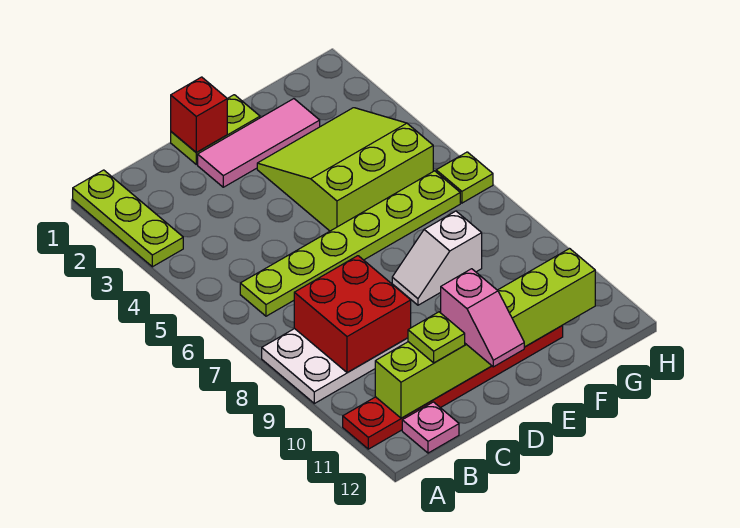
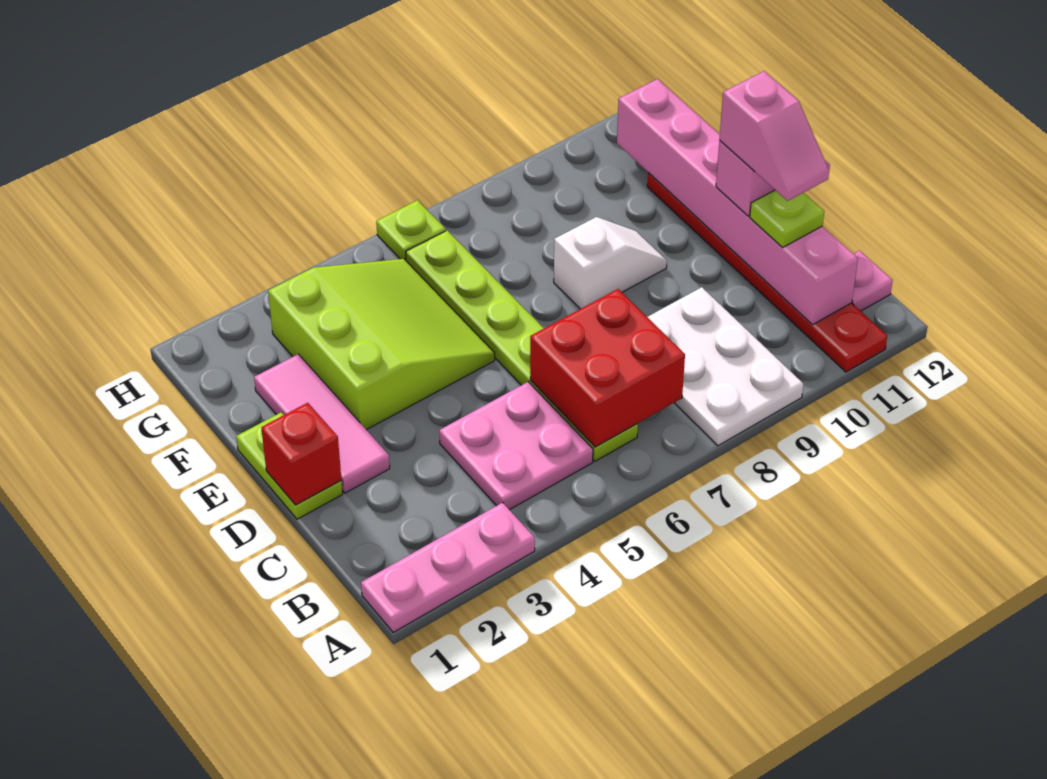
lime 1x3 plate [73,170,183,267] -> pink 1x3 plate [361,503,535,632]
none -> pink 2x2 plate [439,382,593,510]
red 2x2 brick [294,256,411,373] -> red 2x2 brick moved to [530,289,685,447]
lime 1x6 brick [375,249,595,418] -> pink 1x6 brick [617,79,858,325]
none -> pink 1x2 slope [719,71,829,201]
lime 3x3 slope [257,108,433,231] -> lime 3x3 slope turned to [268,259,495,430]
white 1x2 slope [392,211,482,305] -> white 1x2 slope turned to [554,217,667,309]

